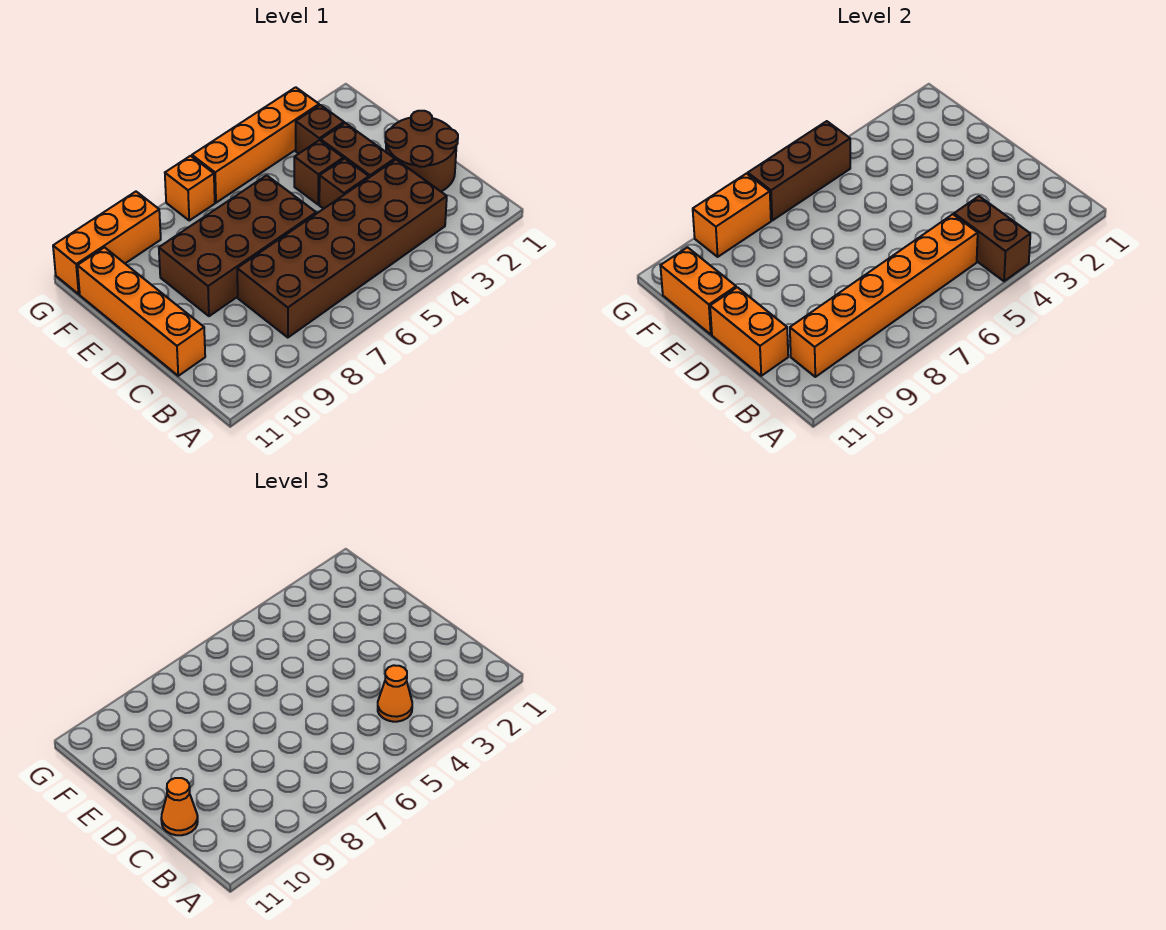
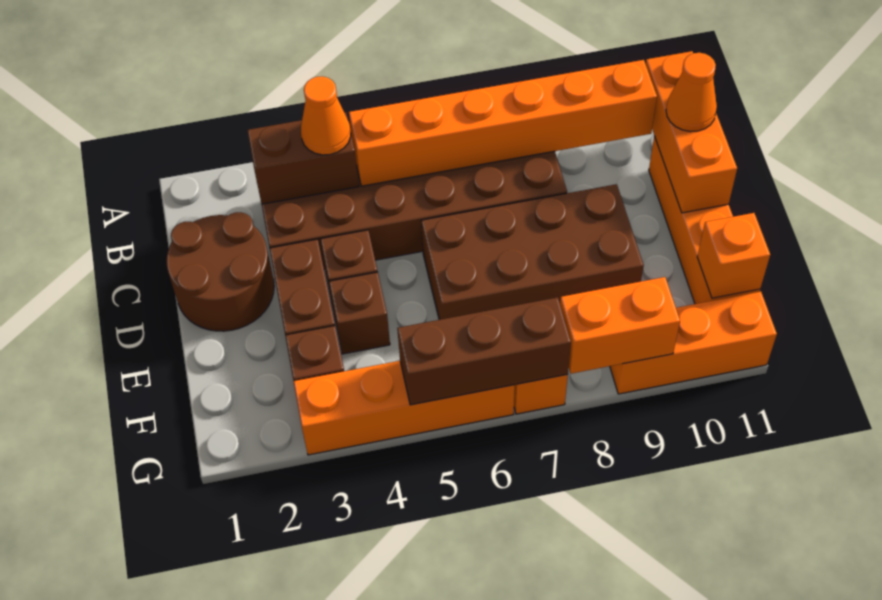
brown 1x2 brick [954,196,1030,281] -> brown 1x2 brick turned to [247,112,359,204]
orange 1x2 brick [710,287,788,376] -> orange 1x3 brick [646,51,737,213]
orange 1x2 brick [660,247,736,334] -> orange 1x1 brick [697,213,770,298]

